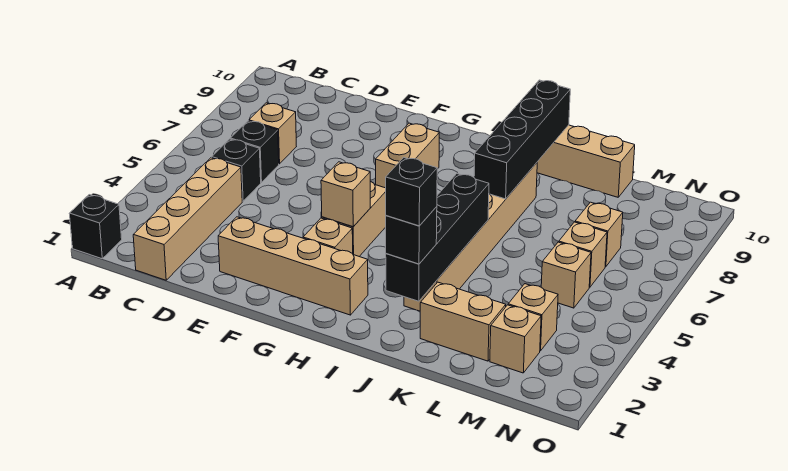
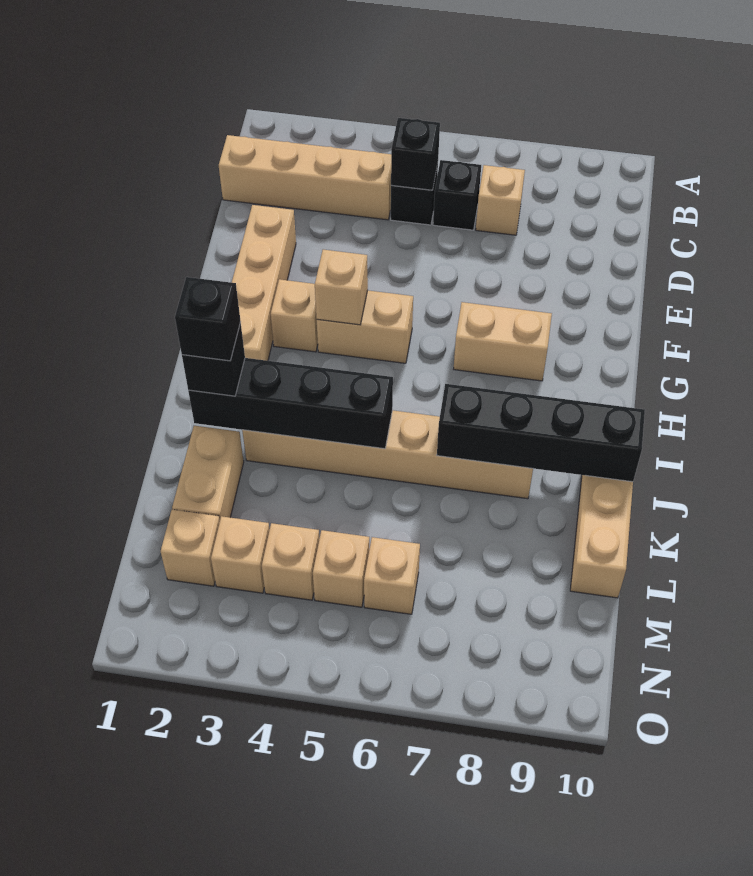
black 1x1 brick [69,195,122,259] -> black 1x1 brick moved to [391,118,440,190]
tan 1x1 brick [575,202,623,267] -> tan 1x1 brick moved to [262,523,319,600]

